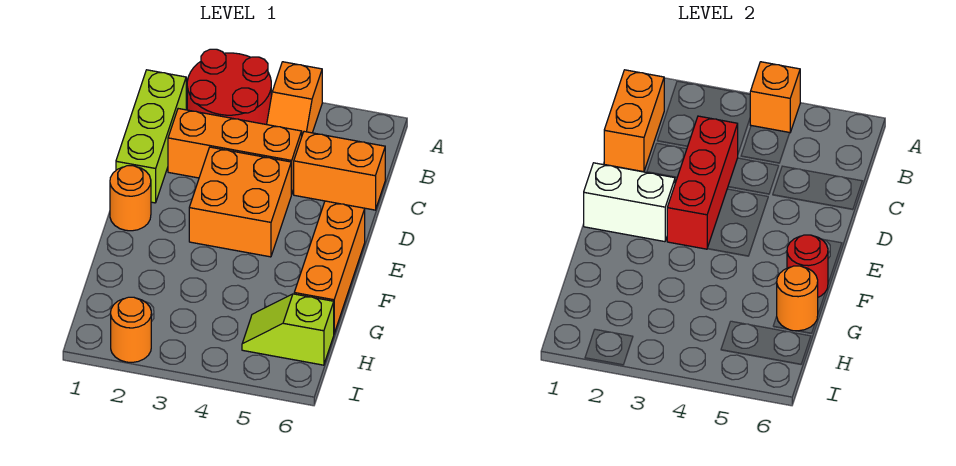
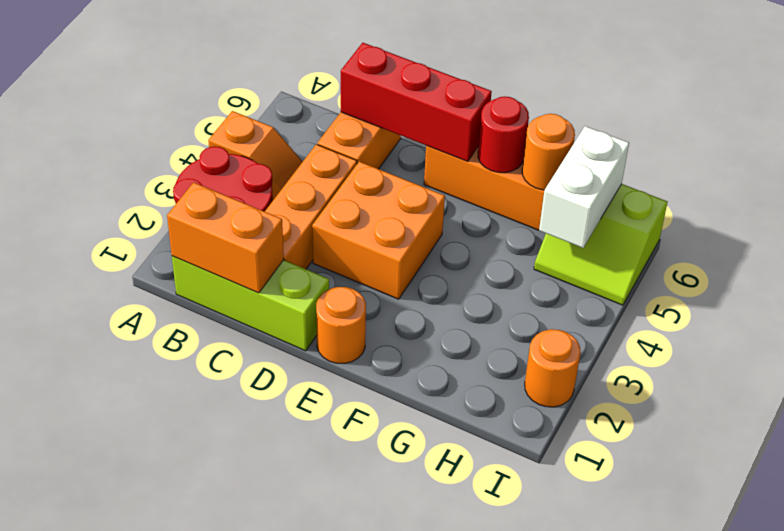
orange 1x1 brick [750,62,800,132] -> none
red 1x3 brick [667,116,738,249] -> red 1x3 brick moved to [341,43,492,161]
white 1x2 brick [584,163,675,242] -> white 1x2 brick moved to [539,126,629,248]
lime 1x2 slope [242,294,334,365] -> lime 2x2 slope [534,184,667,305]

